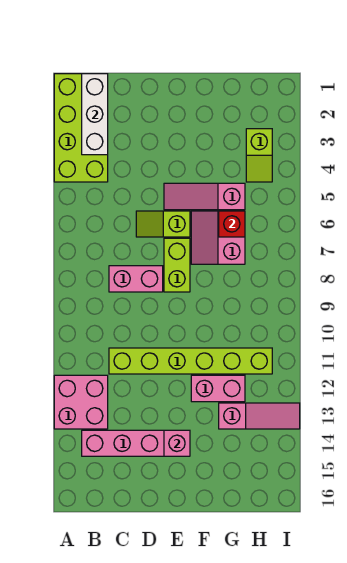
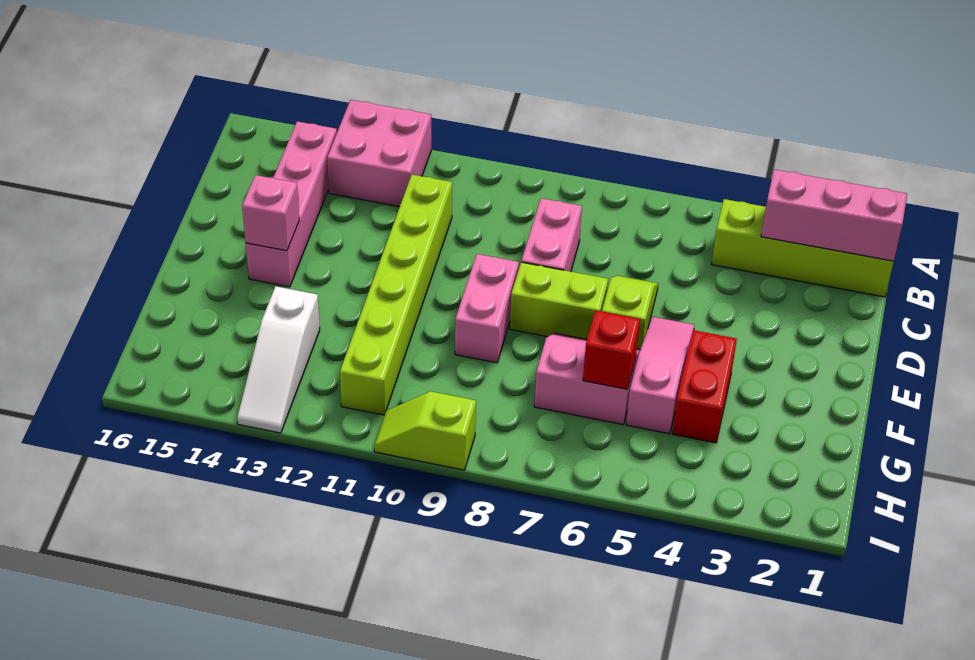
lime 2x4 brick [54,74,108,182] -> lime 1x4 brick [712,199,894,297]
white 1x3 brick [82,74,108,155] -> pink 1x3 brick [761,170,907,261]
none -> red 1x2 brick [672,330,737,443]
pink 1x2 brick [191,375,245,402] -> pink 1x2 brick moved to [455,254,519,363]
pink 1x3 slope [219,403,300,429] -> white 1x3 slope [237,286,320,433]
lime 1x2 slope [246,129,272,182] -> lime 1x2 slope moved to [374,391,476,470]

